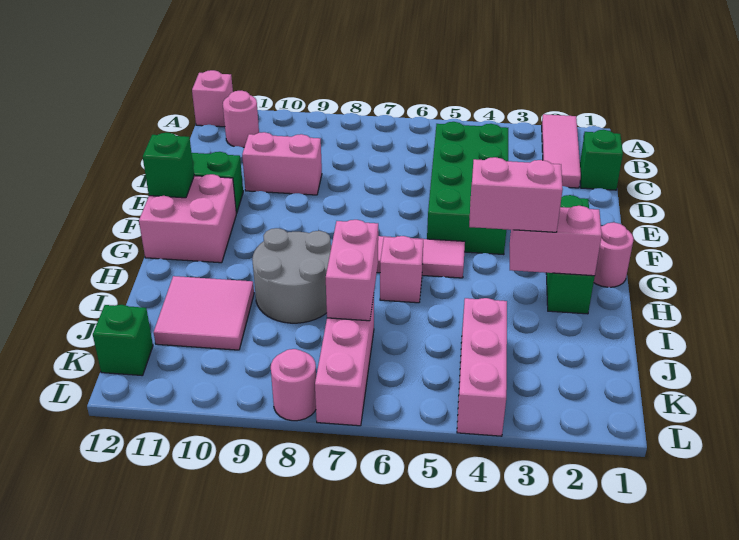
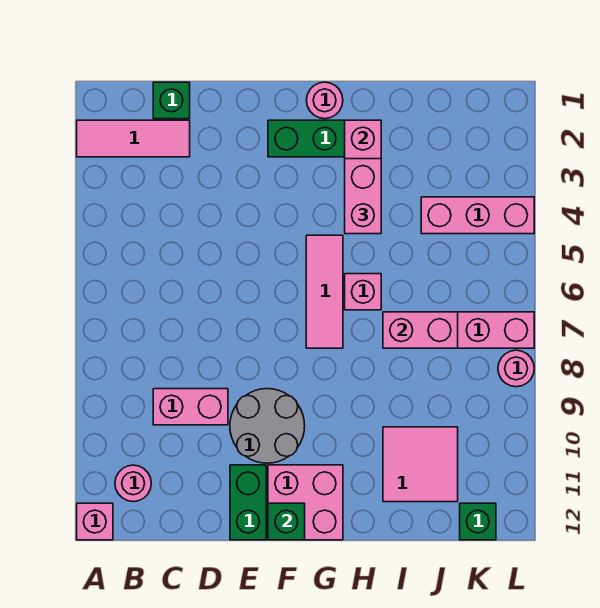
green 2x4 brick [427,122,508,255] -> none
pink 1x2 brick [242,132,322,195] -> pink 1x2 brick turned to [153,389,228,425]
grey 2x2 round brick [252,228,332,323] -> grey 2x2 round brick moved to [230,389,305,463]

